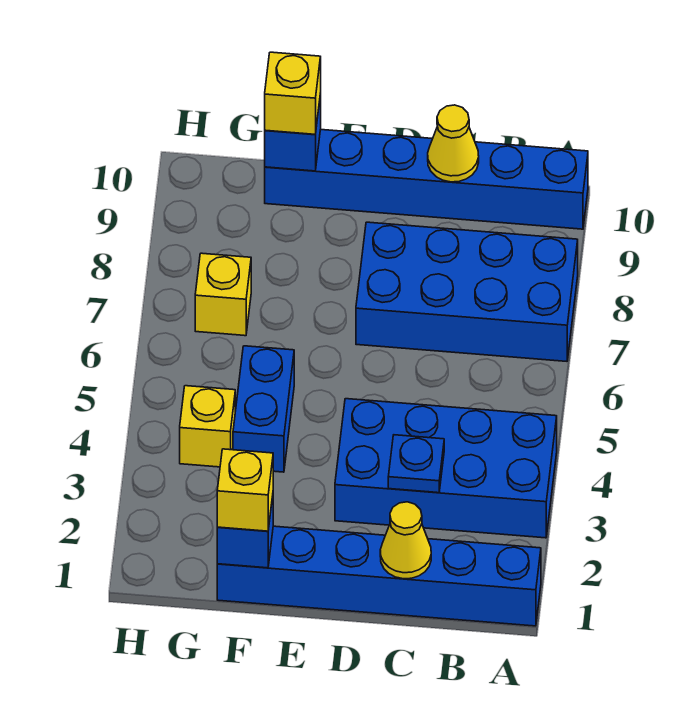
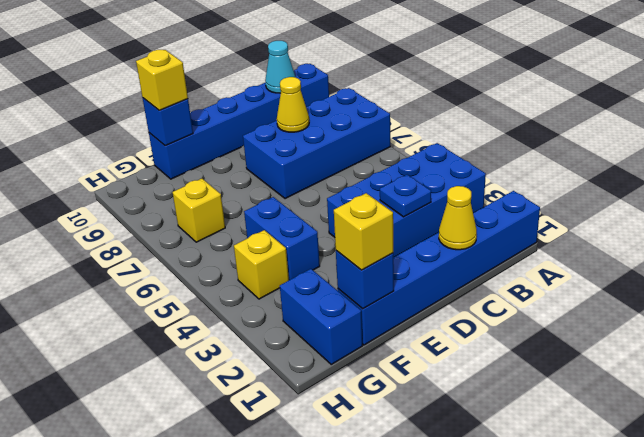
none -> cyan 1x1 cone [265,41,295,93]
yellow 1x1 cone [428,105,479,182] -> yellow 1x1 cone moved to [277,77,309,132]
none -> blue 1x2 brick [280,269,362,364]

